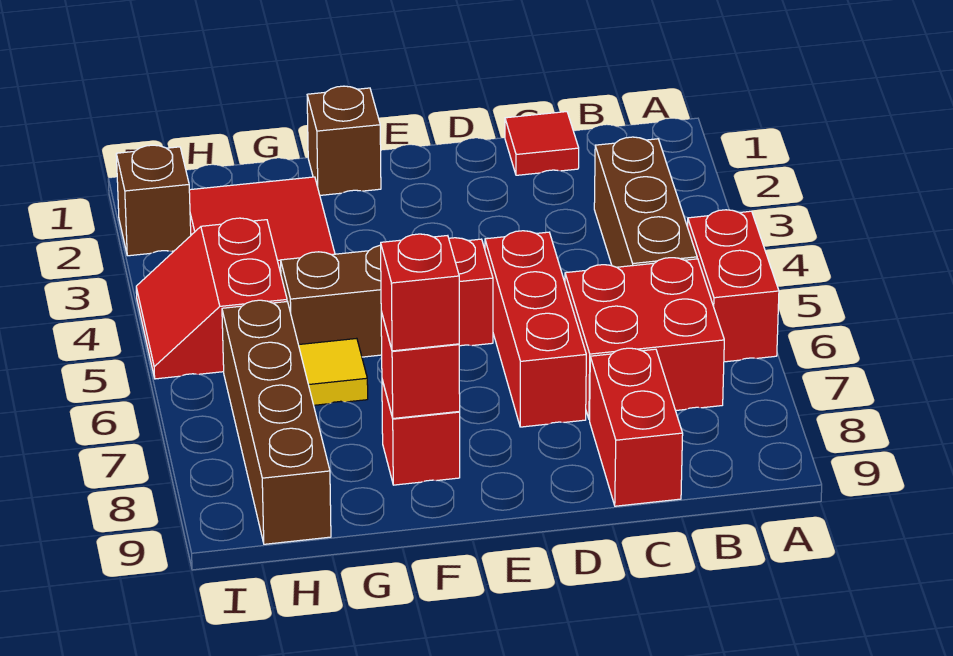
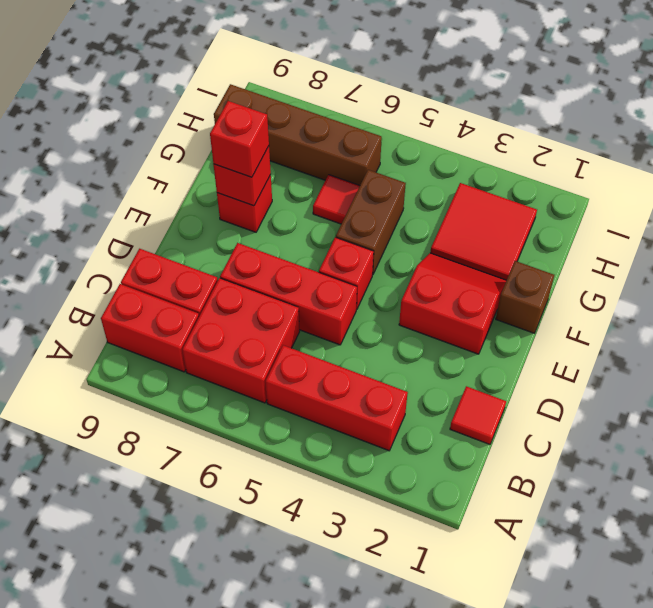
red 1x2 brick [688,210,779,362] -> red 1x2 brick moved to [101,284,199,372]
brown 1x3 brick [594,137,697,267] -> red 1x3 brick [265,345,408,451]
yellow 1x1 tile [299,338,368,405] -> red 1x1 tile [313,175,360,224]
red 2x2 slope [136,218,287,379] -> red 2x2 slope moved to [399,253,507,354]
brown 1x1 brick [116,145,191,256] -> none

